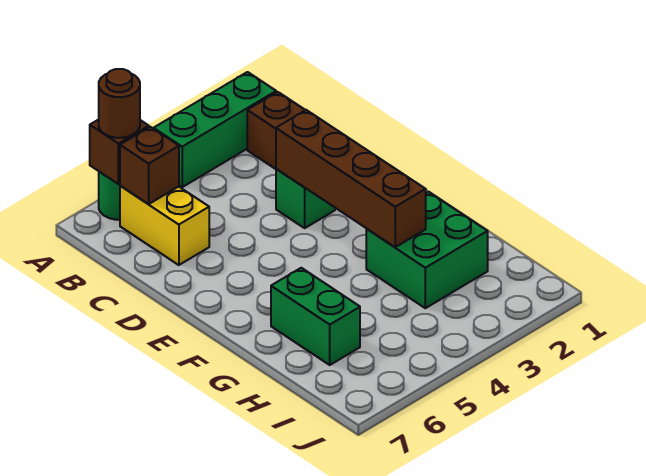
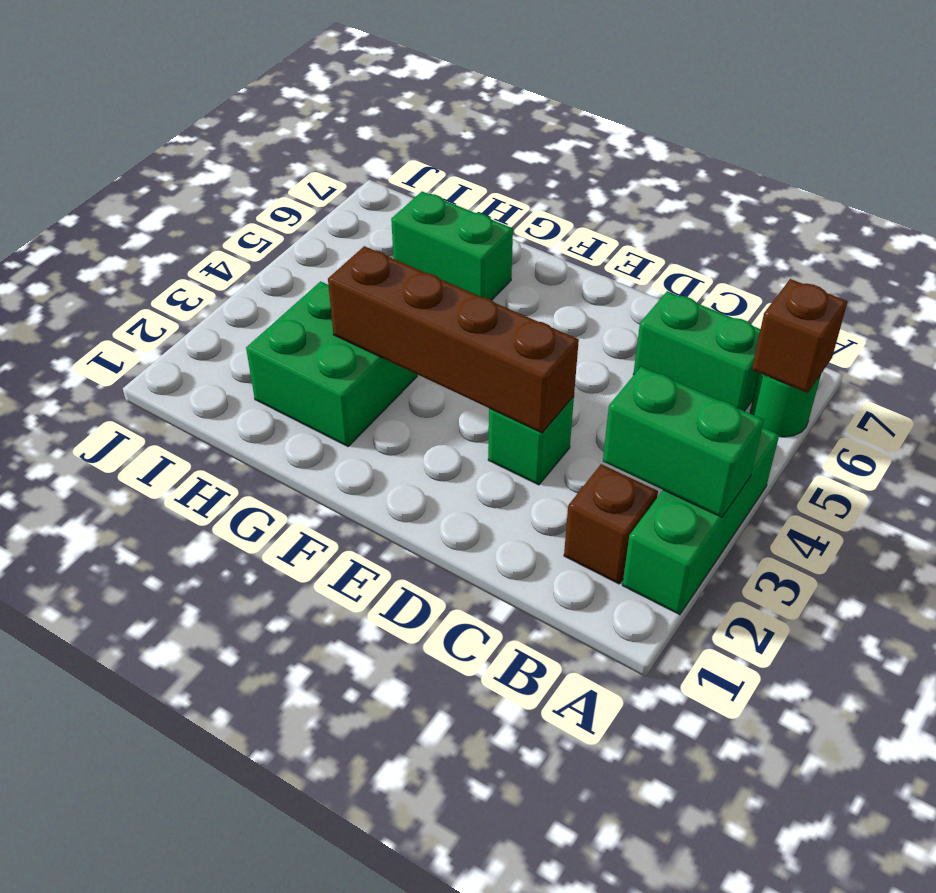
none -> green 1x2 brick [603,366,764,517]
brown 1x1 round brick [99,69,140,138] -> none
yellow 1x2 brick [120,186,209,265] -> green 1x2 brick [633,291,760,411]
brown 1x1 brick [120,127,179,204] -> none

